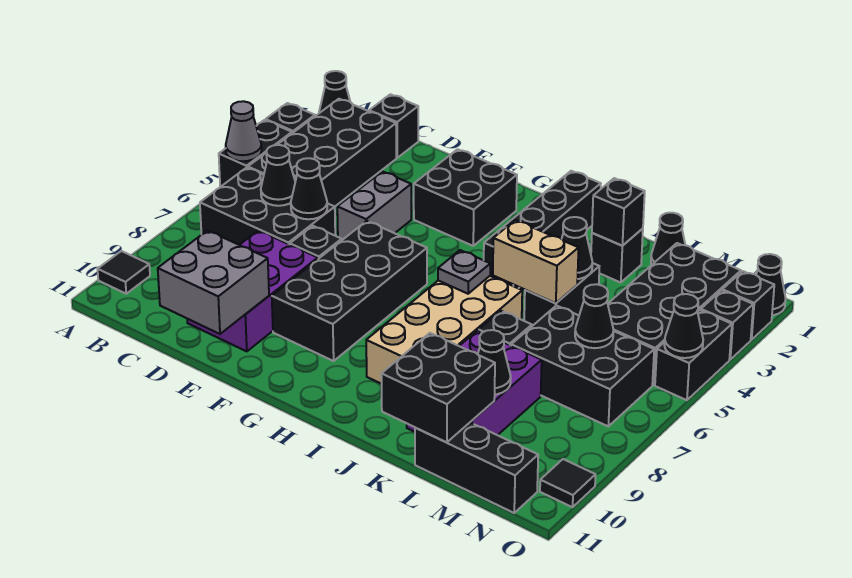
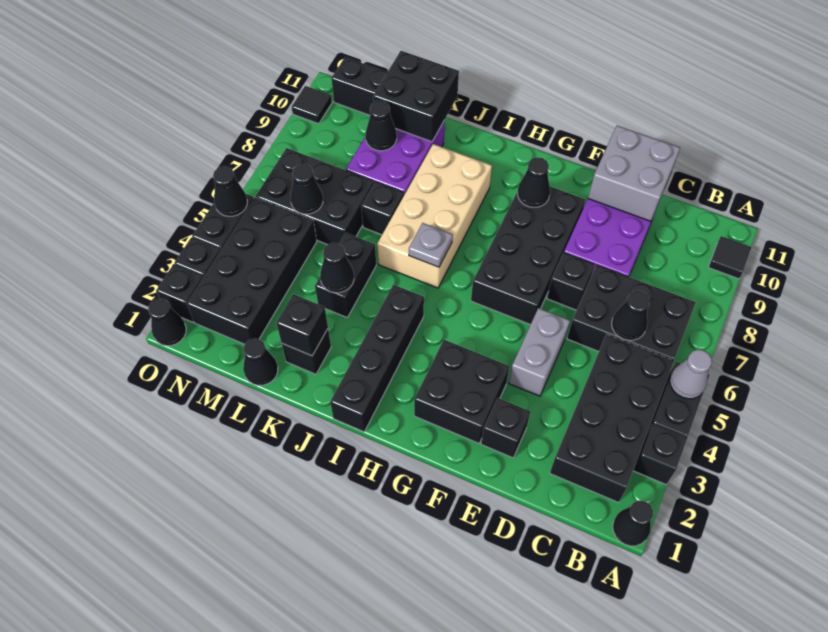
black 1x1 brick [369,94,418,158] -> black 1x1 brick moved to [481,398,530,458]
black 1x1 cone [291,158,327,219] -> black 1x1 cone moved to [517,157,550,207]
tan 1x2 brick [493,220,579,303] -> none

